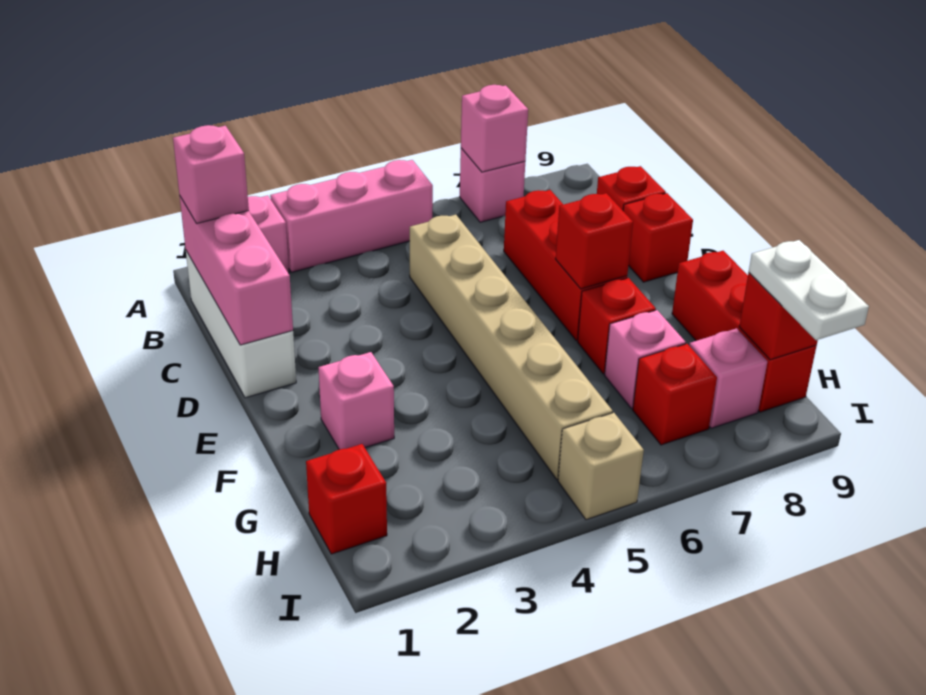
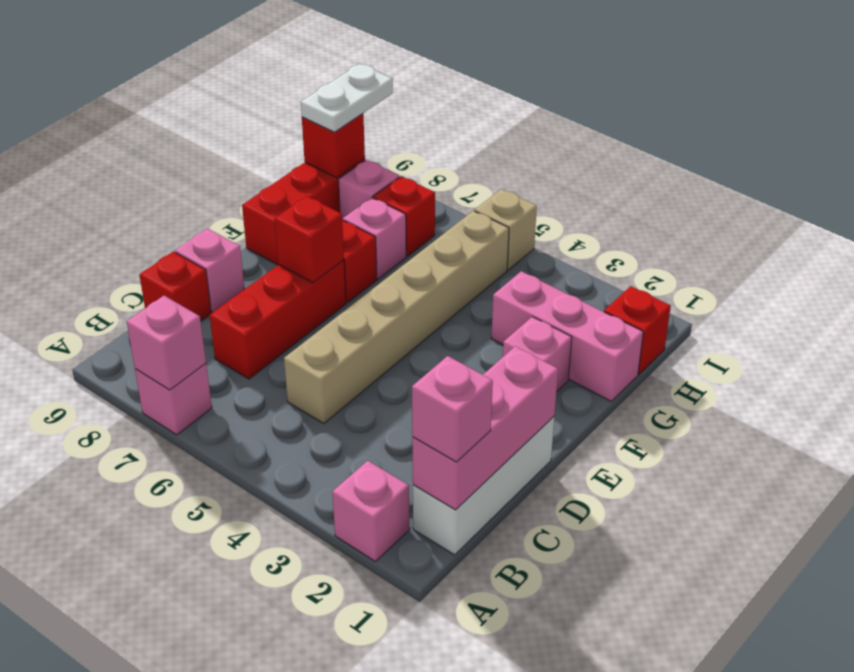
pink 1x3 brick [270,160,433,272] -> pink 1x3 brick moved to [491,271,643,401]
red 1x1 brick [623,193,693,282] -> pink 1x1 brick [175,228,244,312]

